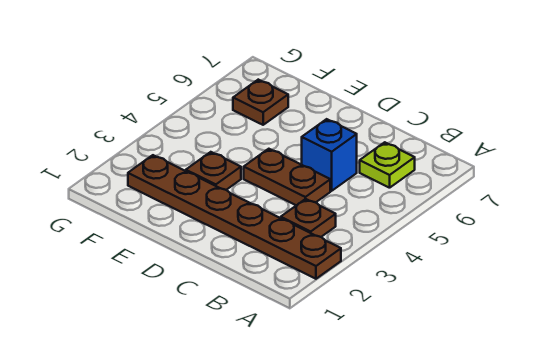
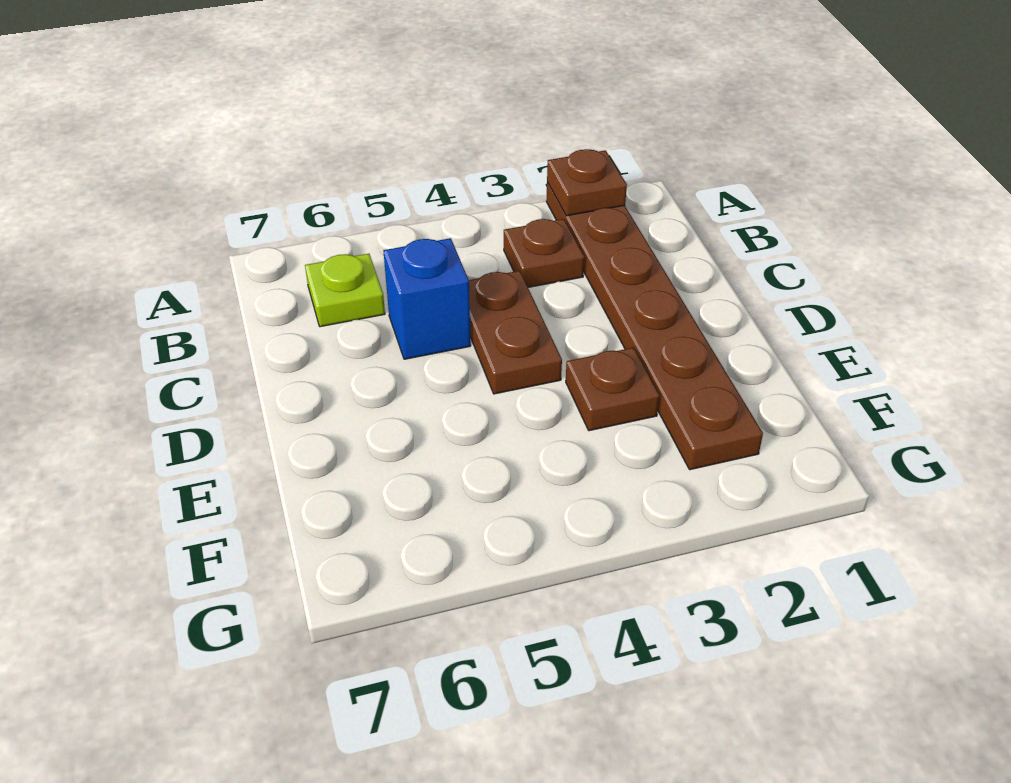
brown 1x1 plate [233,80,288,125] -> brown 1x1 plate moved to [547,149,627,216]

